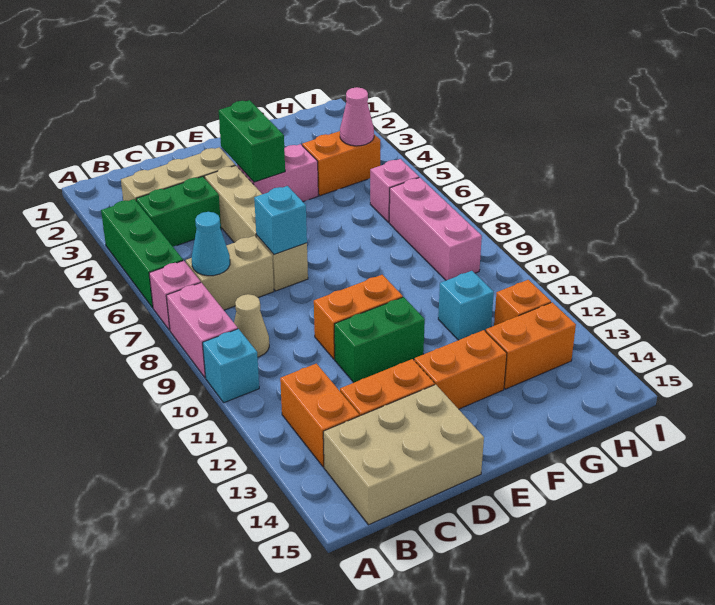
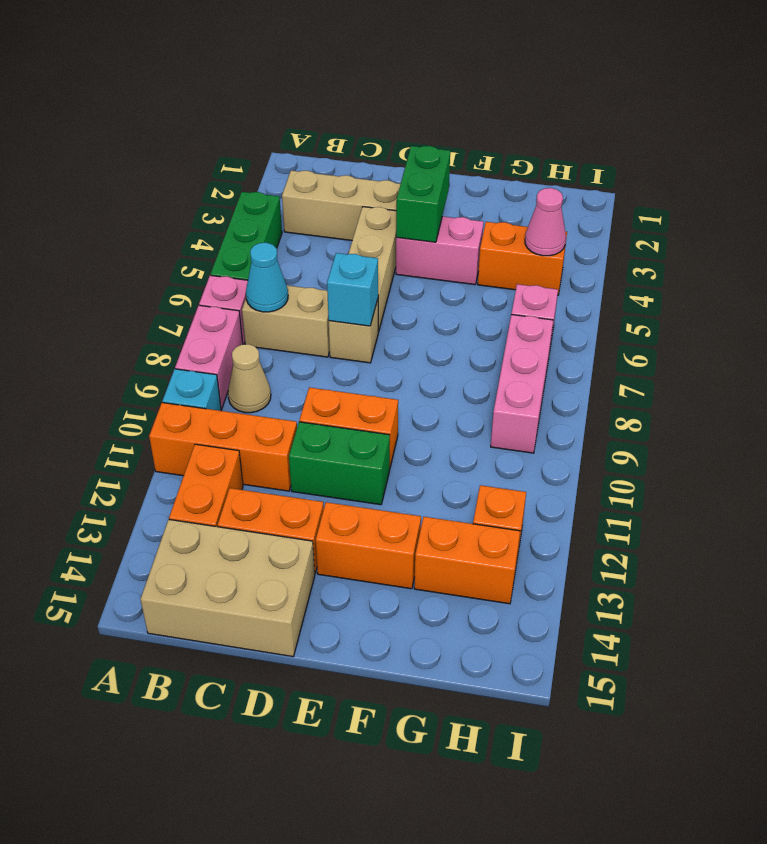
none -> orange 1x3 brick [149,403,297,491]
green 1x2 brick [136,176,221,247] -> none
cyan 1x1 brick [438,271,494,340] -> none

